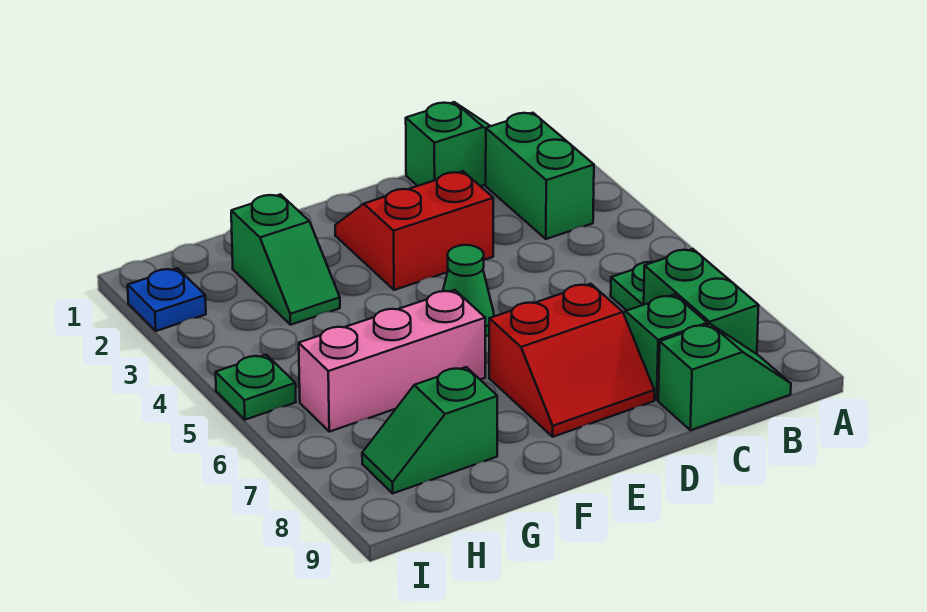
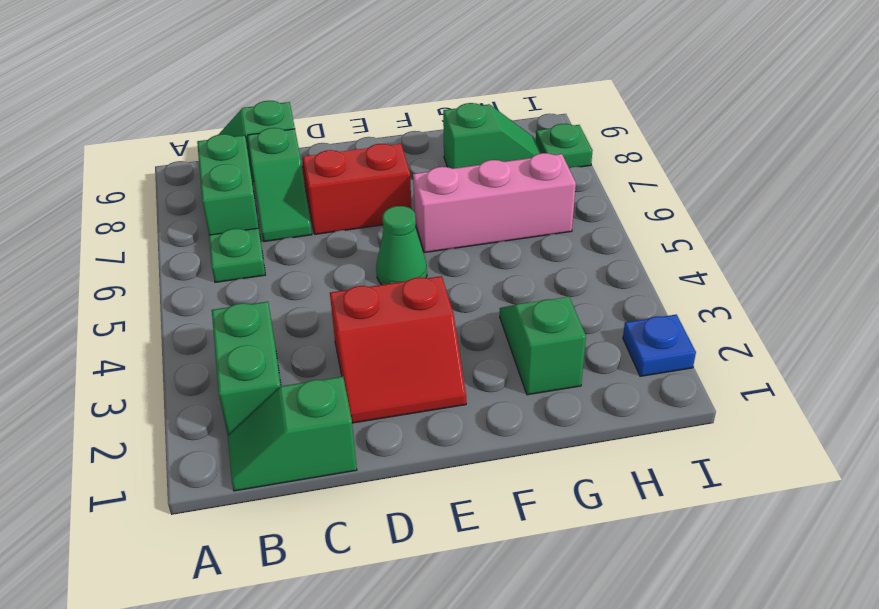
green 1x1 plate [216,355,296,420] -> green 1x1 plate moved to [536,124,593,168]

